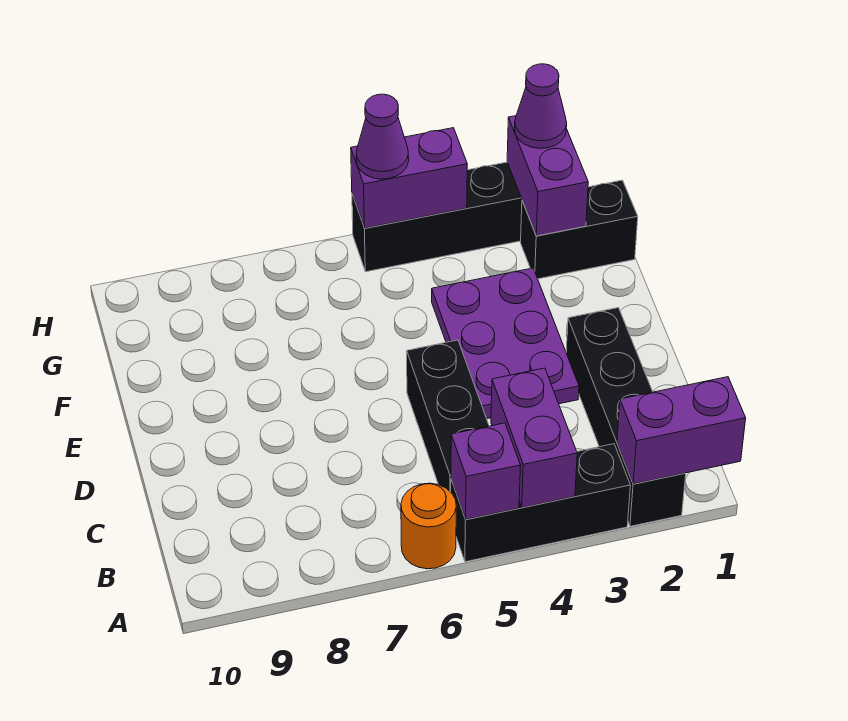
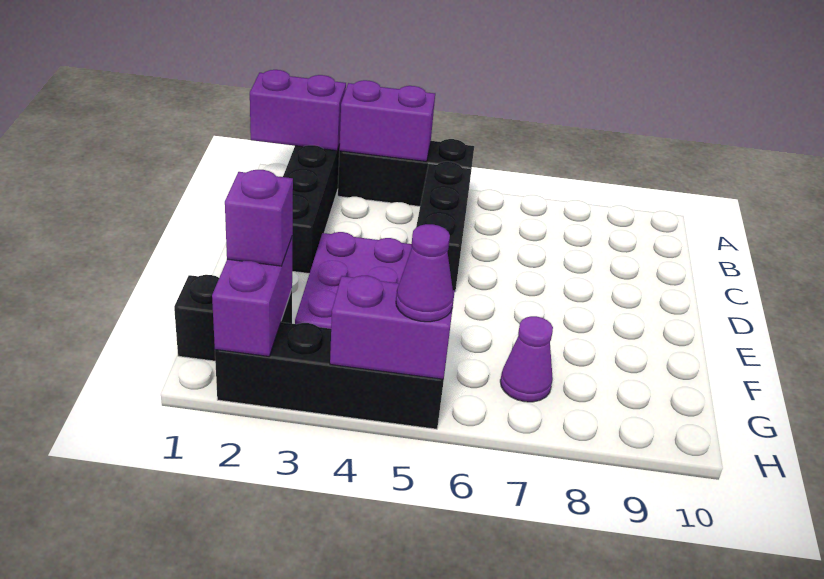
purple 1x2 brick [491,368,577,508] -> purple 1x2 brick turned to [339,80,435,161]
purple 1x1 brick [451,423,521,519] -> purple 1x1 brick moved to [225,170,293,266]
orange 1x1 round brick [401,483,456,569] -> none
purple 1x1 cone [515,64,567,148] -> purple 1x1 cone moved to [500,316,553,402]

